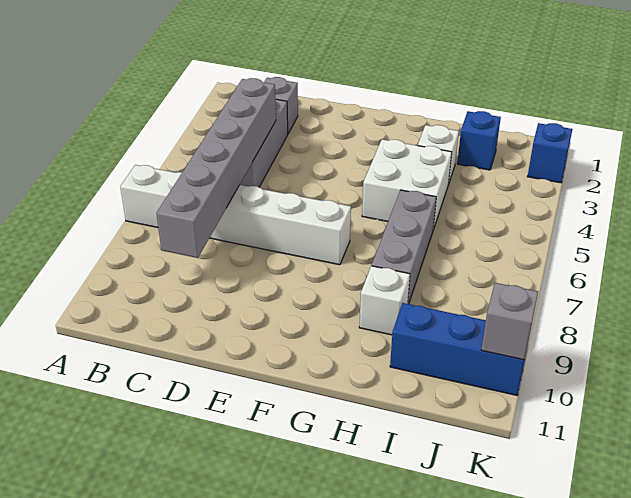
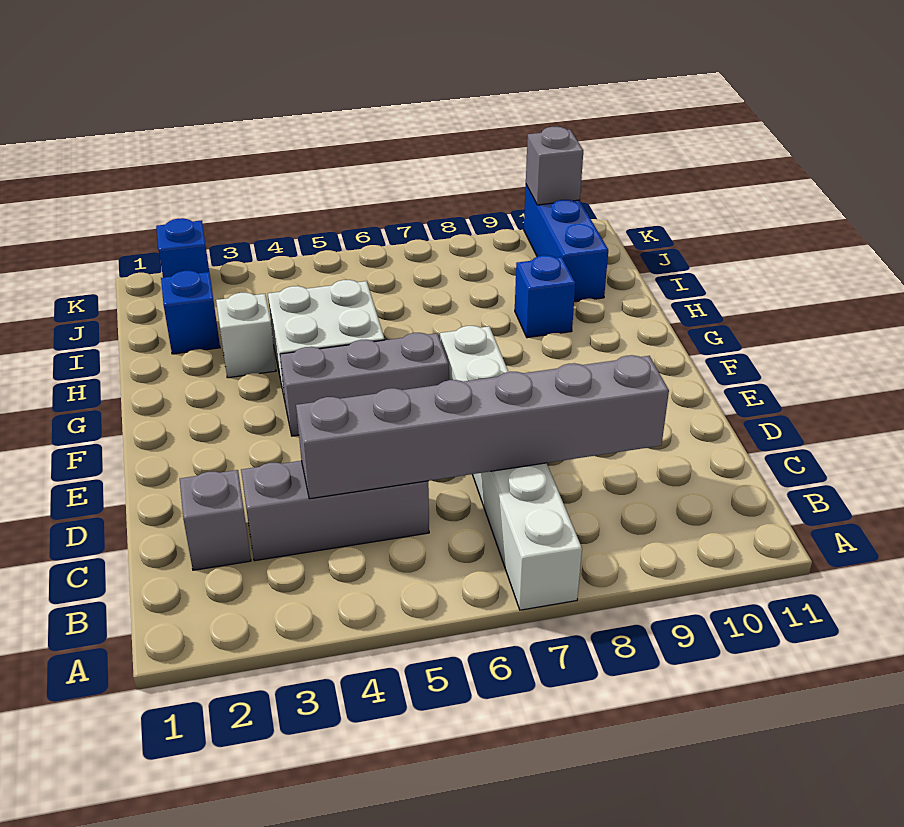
grey 1x3 brick [372,190,436,304] -> grey 1x3 brick moved to [280,333,449,436]
white 1x1 brick [359,266,410,335] -> blue 1x1 brick [515,255,575,338]

